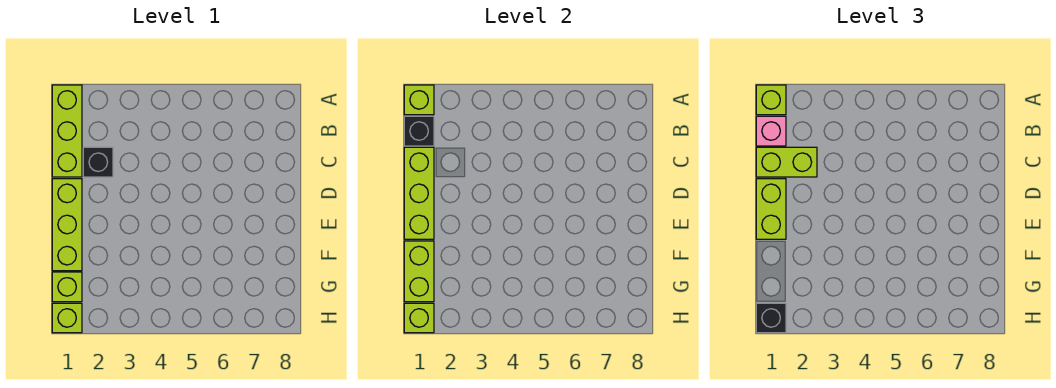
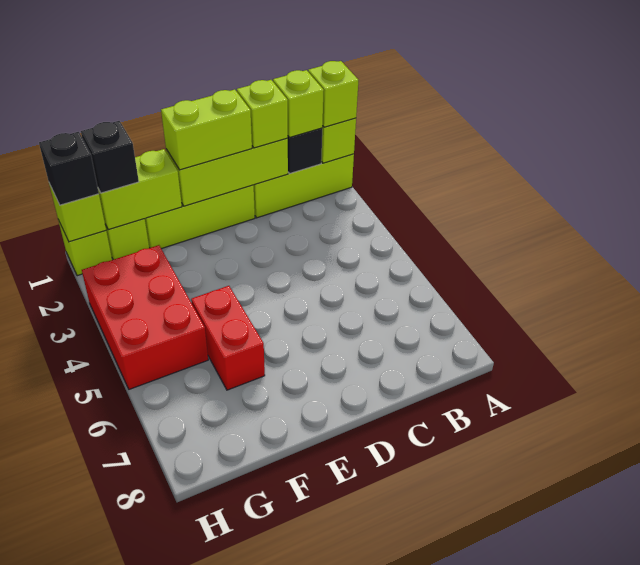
pink 1x1 brick [756,116,786,146] -> lime 1x1 brick [273,70,324,137]
lime 1x2 brick [756,147,817,177] -> lime 1x1 brick [237,80,288,148]
black 1x1 brick [83,147,113,177] -> black 1x1 brick moved to [81,121,139,193]
none -> red 1x2 brick [191,286,265,390]
none -> red 2x3 brick [82,245,208,389]

